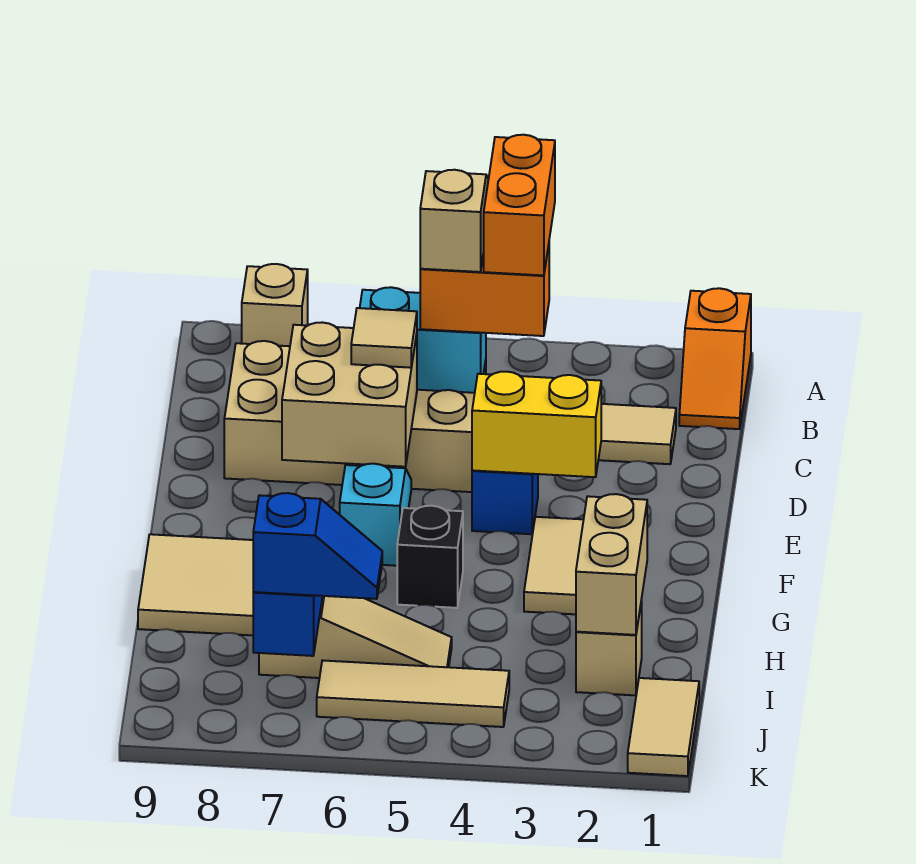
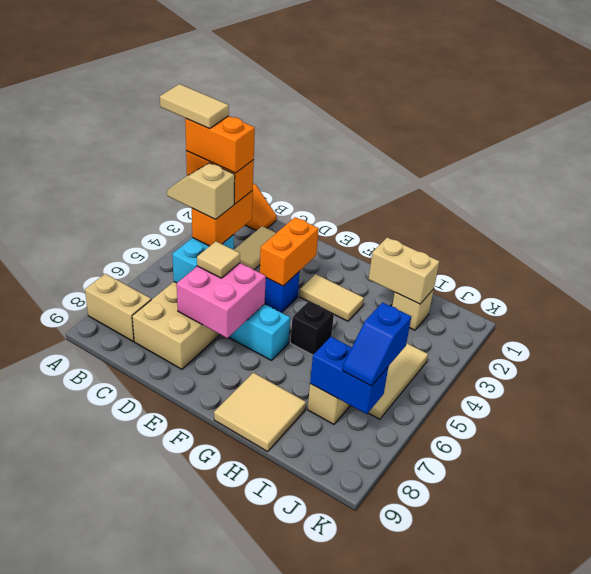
tan 1x1 brick [242,264,308,346] -> tan 1x2 brick [85,274,151,341]
none -> orange 1x2 brick [185,116,255,173]
tan 2x2 brick [282,322,417,467] -> pink 2x2 brick [177,263,266,338]
yellow 1x2 brick [472,372,601,477] -> orange 1x2 brick [260,217,319,286]
tan 1x2 tile [628,678,699,776] -> tan 1x2 tile moved to [160,84,229,129]
blue 1x2 slope [253,493,382,599] -> blue 1x2 slope turned to [343,302,411,386]

